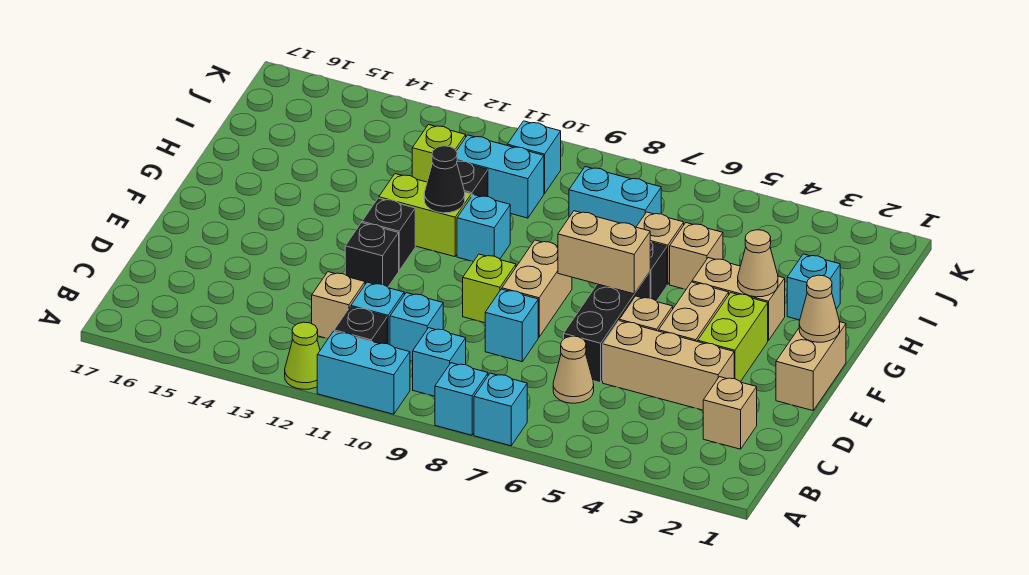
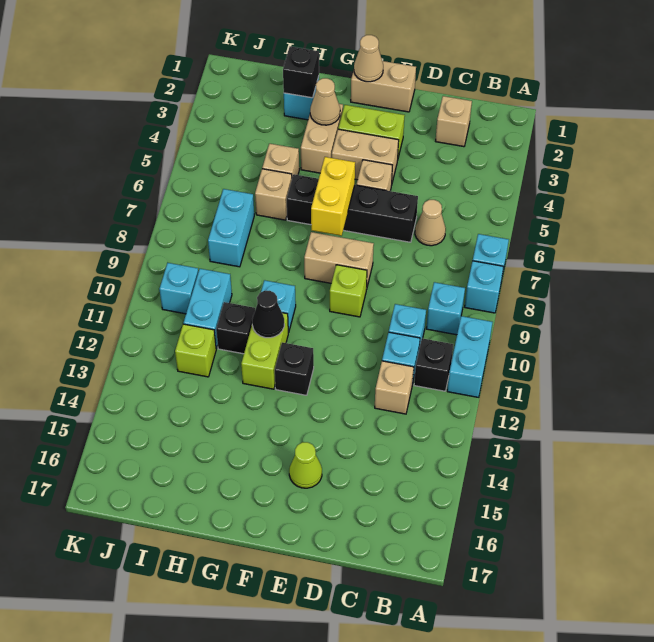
lime 1x1 cone [285,322,320,389] -> lime 1x1 cone moved to [289,442,322,488]
tan 1x3 brick [603,321,734,410] -> none
cyan 1x1 brick [485,289,538,362] -> none
black 1x1 brick [345,223,399,287] -> black 1x1 brick moved to [283,46,319,98]
tan 1x2 brick [558,211,650,294] -> yellow 1x2 brick [311,157,355,236]

